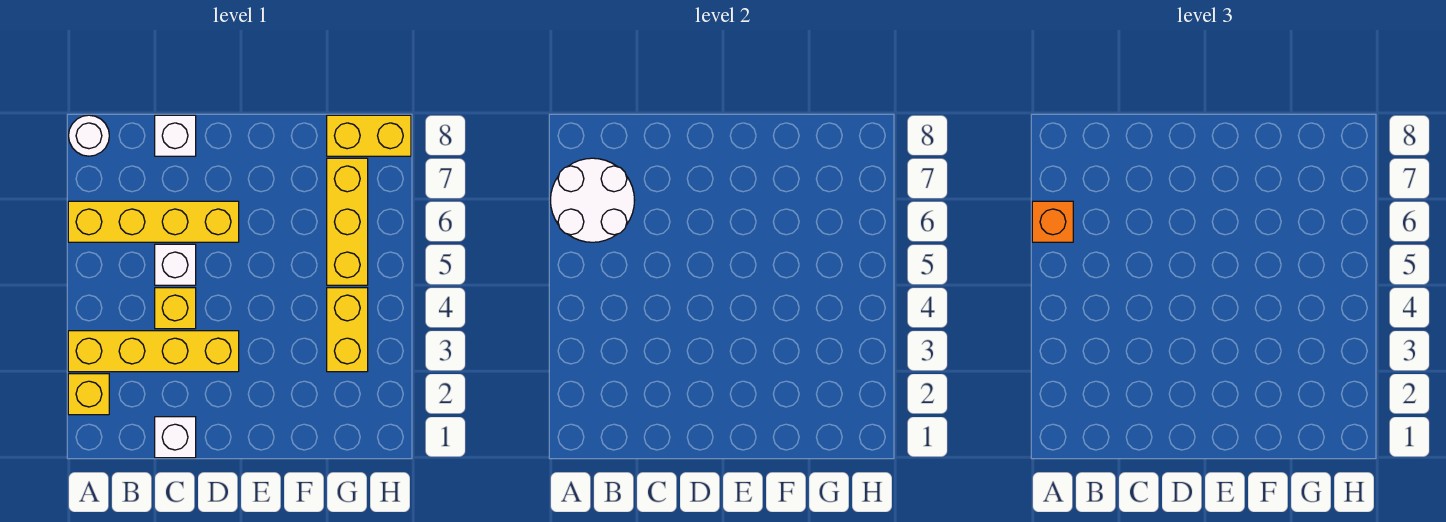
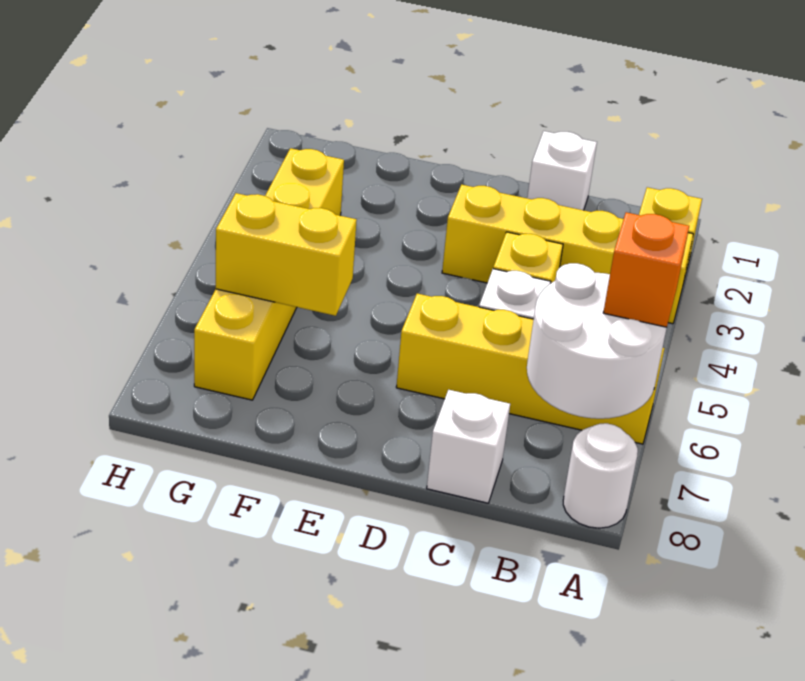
yellow 1x2 brick [327,115,411,156] -> yellow 1x2 brick moved to [215,193,357,316]

